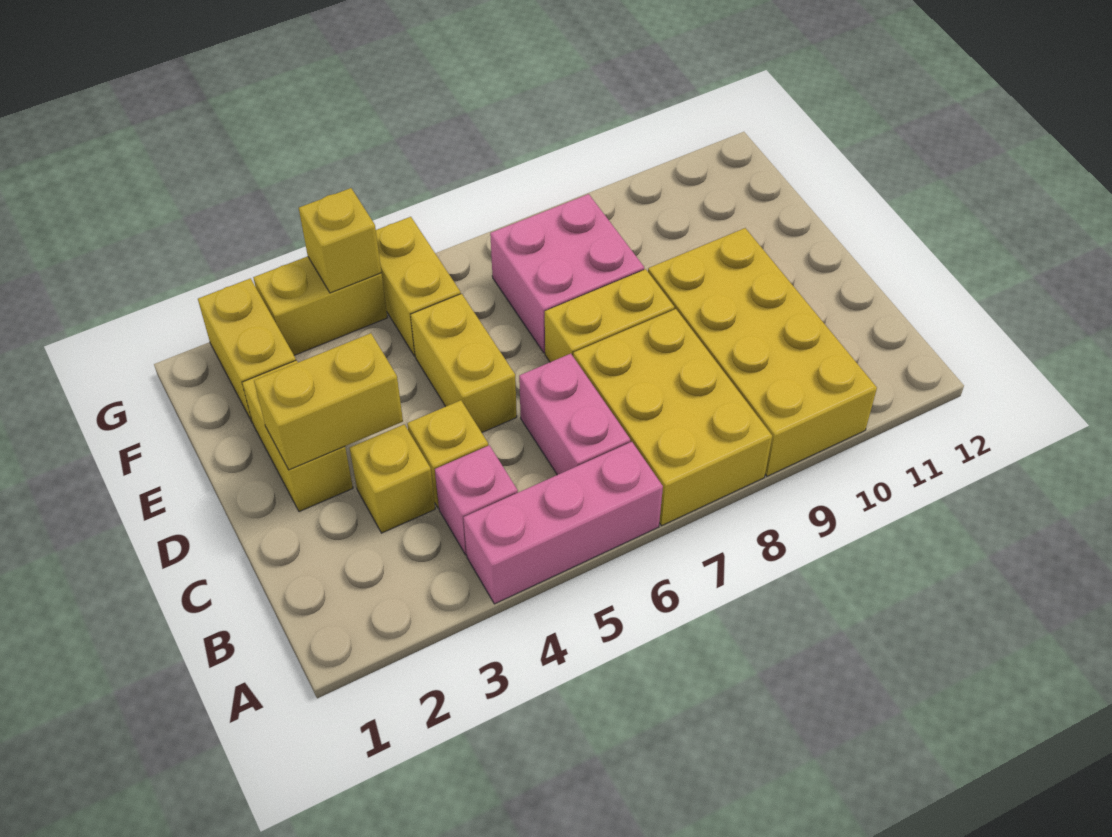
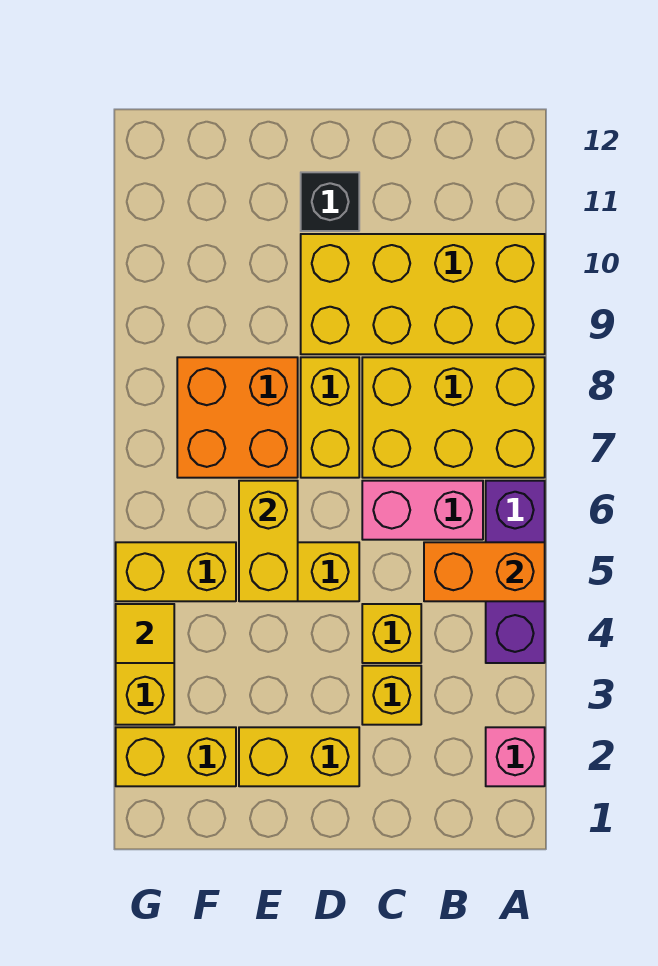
pink 1x3 brick [463,442,663,604] -> purple 1x3 brick [486,481,545,663]
none -> orange 1x2 brick [424,542,545,601]
pink 1x1 brick [435,445,518,555] -> pink 1x1 brick moved to [486,727,545,786]
yellow 1x2 brick [254,333,403,470] -> yellow 1x2 brick moved to [239,481,298,601]
none -> black 1x1 brick [301,172,359,231]
pink 2x2 brick [490,194,644,353] -> orange 2x2 brick [177,357,298,478]
yellow 1x1 brick [299,188,381,293] -> yellow 1x1 tile [116,604,174,663]

